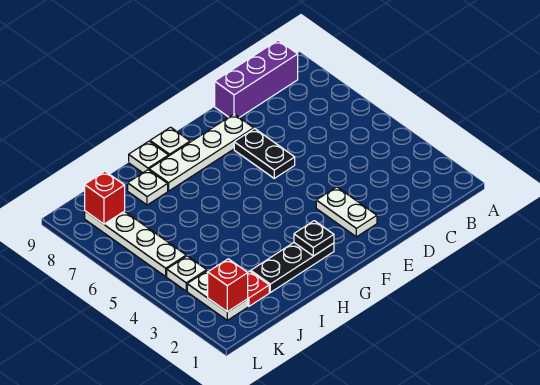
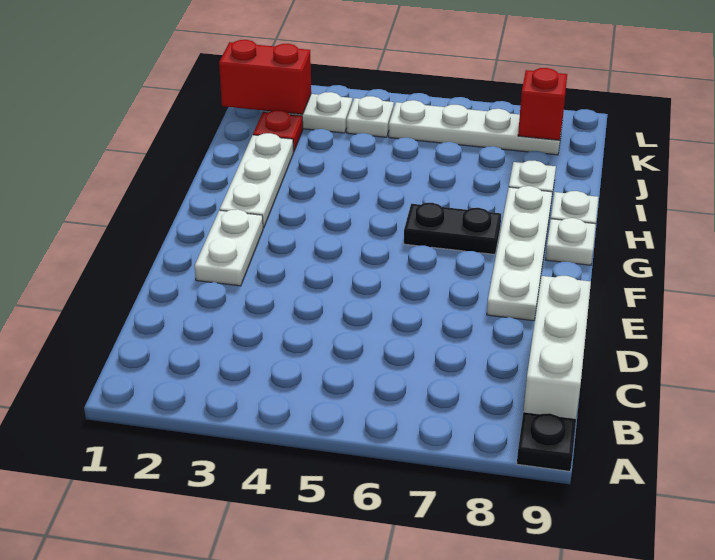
purple 1x3 brick [215,40,298,118] -> white 1x3 brick [524,276,591,419]
white 1x2 plate [316,187,377,237] -> white 1x2 plate turned to [195,209,263,286]
black 1x2 plate [234,129,295,178] -> black 1x2 plate moved to [404,203,501,254]
black 1x3 plate [251,243,334,292] -> white 1x3 plate [220,133,293,228]
black 1x1 plate [294,221,334,256] -> black 1x1 plate moved to [517,412,576,471]
red 1x1 brick [208,259,248,312] -> red 1x2 brick [219,40,311,114]

